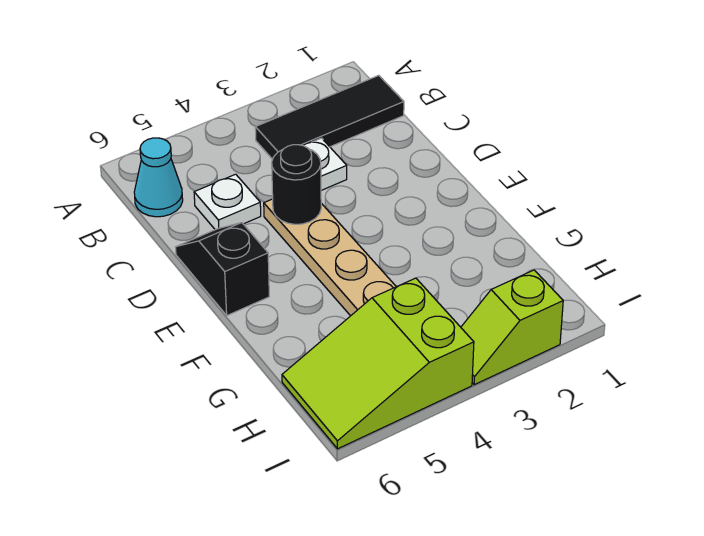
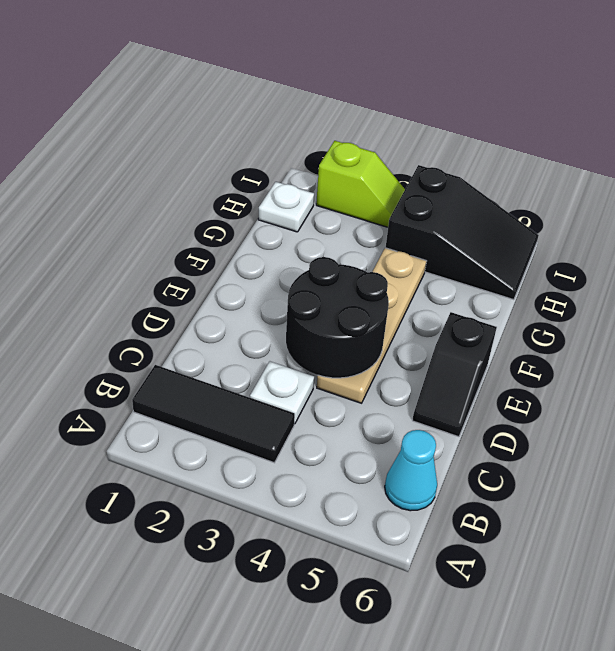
white 1x1 plate [194,174,261,230] -> white 1x1 plate moved to [258,182,314,232]
black 1x1 round brick [272,145,321,224] -> black 2x2 round brick [286,257,389,378]
lime 2x3 slope [282,278,474,449] -> black 2x3 slope [386,165,539,300]

